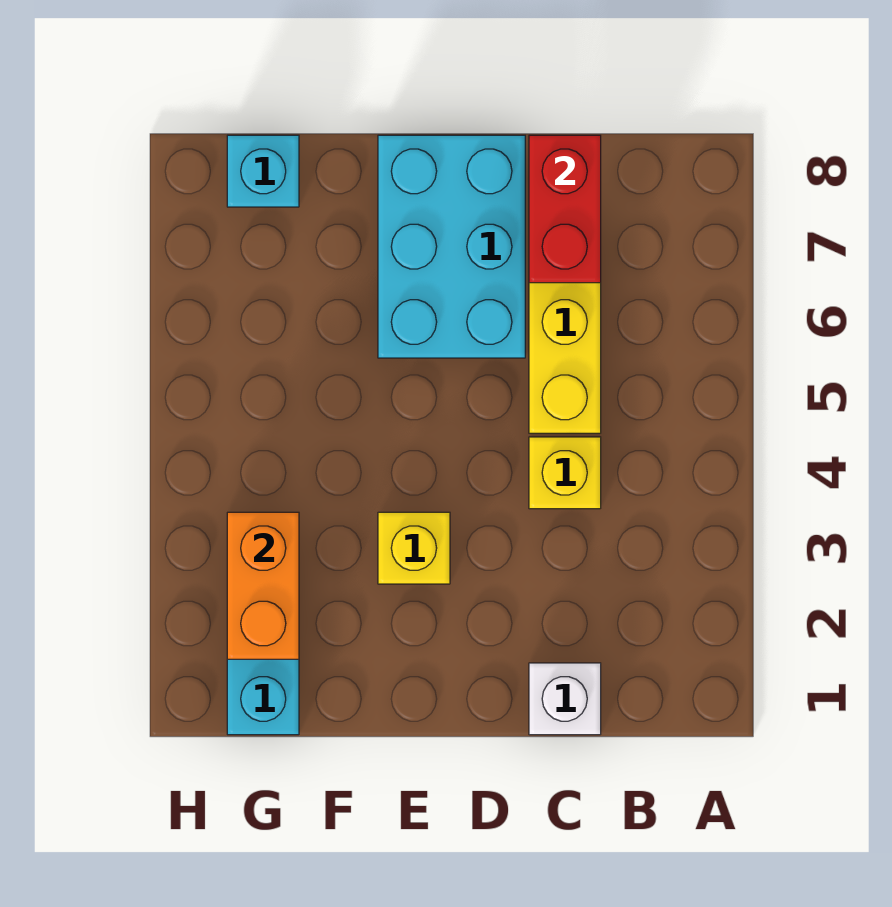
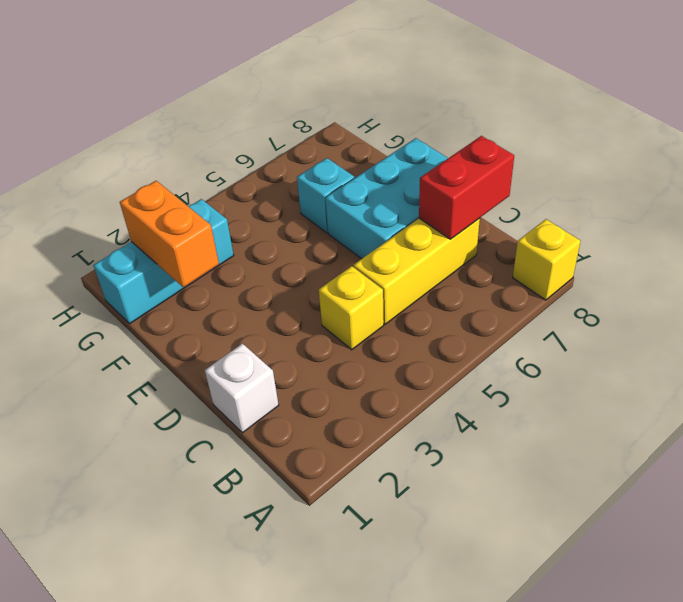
yellow 1x1 brick [378,512,450,584] -> yellow 1x1 brick moved to [513,219,581,300]
orange 1x2 brick [227,512,299,659] -> orange 1x2 brick turned to [120,181,219,288]
cyan 1x1 brick [227,135,299,207] -> cyan 1x1 brick moved to [297,158,354,233]

